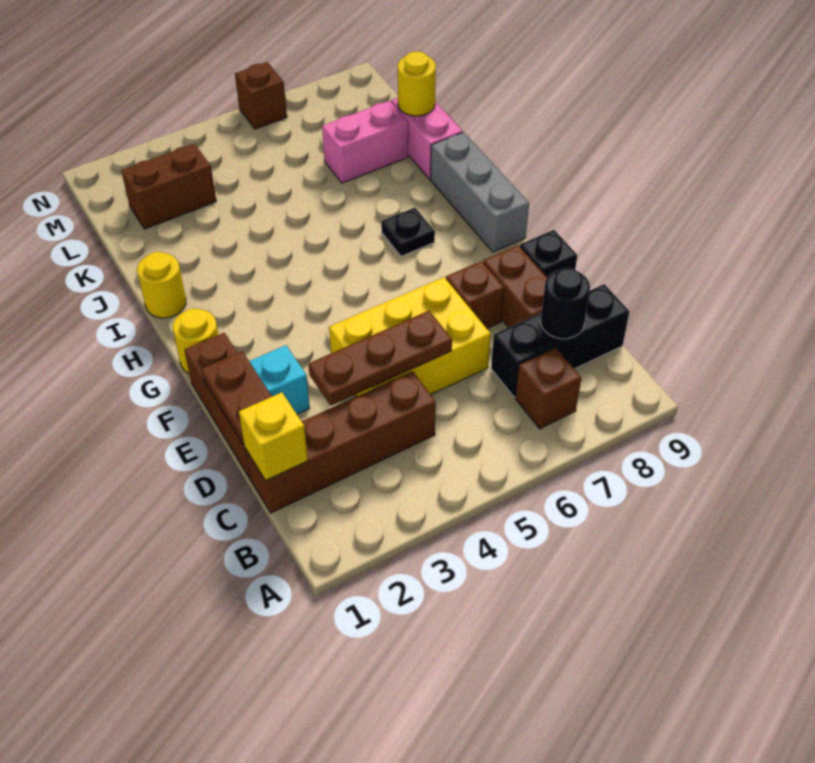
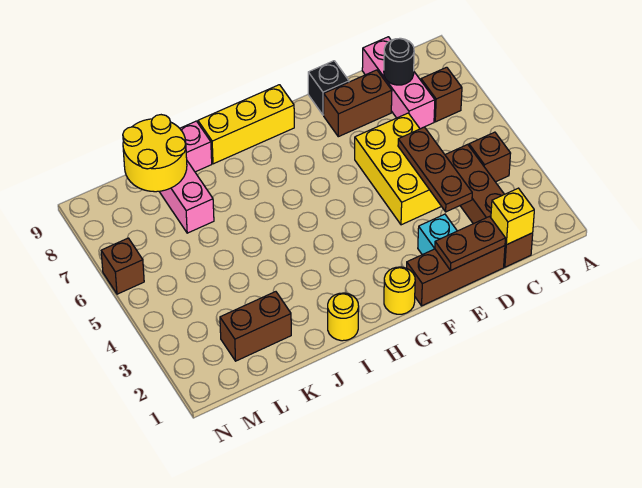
black 1x3 brick [491,284,629,397] -> pink 1x3 brick [362,37,435,129]
brown 1x1 brick [446,261,504,328] -> brown 1x1 brick moved to [469,132,511,182]
grey 1x3 brick [430,132,529,252] -> yellow 1x3 brick [198,85,294,164]
black 1x1 plate [381,208,435,256] -> none
yellow 1x1 round brick [398,51,436,116] -> yellow 2x2 round brick [123,115,187,192]
brown 1x2 brick [121,144,216,229] -> brown 1x2 brick turned to [220,292,291,361]

